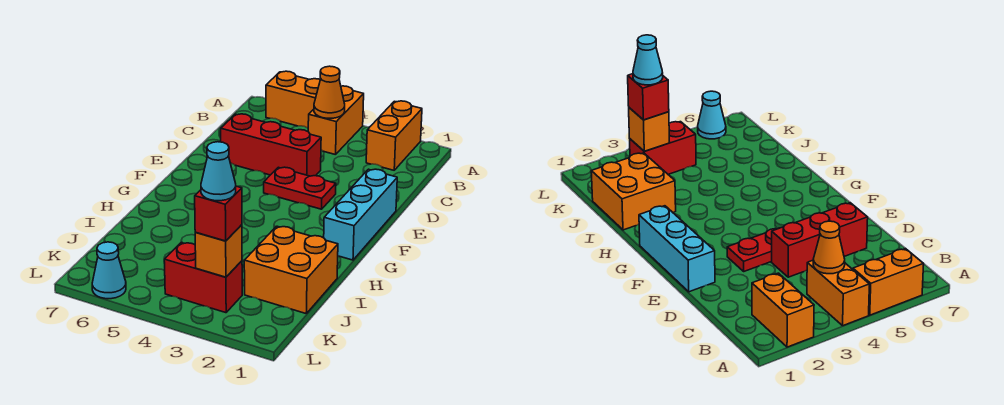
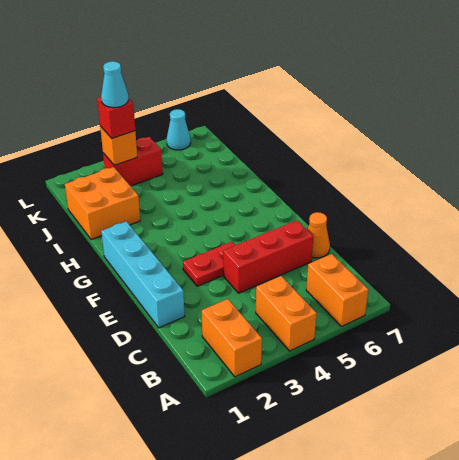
orange 1x2 brick [266,71,320,128] -> orange 1x2 brick turned to [306,254,368,326]
orange 1x1 cone [314,66,345,118] -> orange 1x1 cone moved to [307,212,330,258]
cyan 1x3 brick [324,169,397,260] -> cyan 1x4 brick [101,221,185,328]

